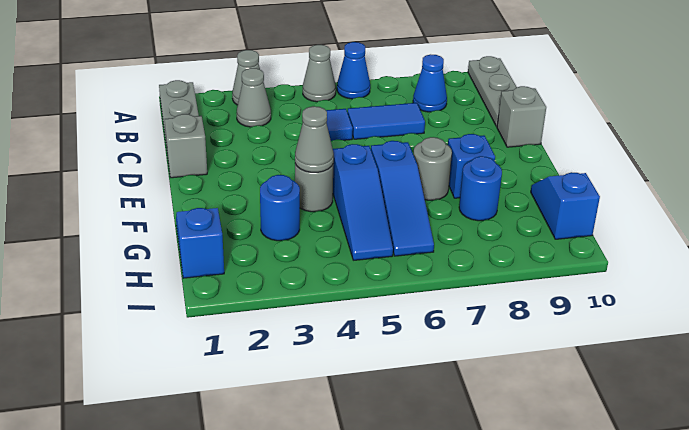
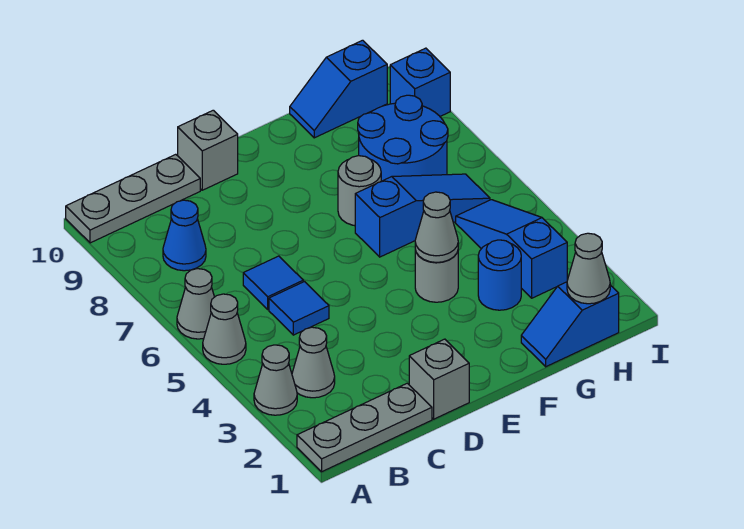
blue 1x1 cone [337,42,370,99] -> grey 1x1 cone [177,269,214,339]
blue 1x2 tile [348,103,425,139] -> blue 1x1 tile [243,256,303,309]
blue 1x3 slope [333,144,393,260] -> blue 1x3 slope turned to [456,200,567,298]
blue 1x1 brick [448,134,495,198] -> blue 1x1 brick moved to [390,48,450,116]
blue 1x1 round brick [459,156,502,221] -> blue 2x2 round brick [358,95,448,181]
none -> grey 1x1 cone [567,233,610,304]

